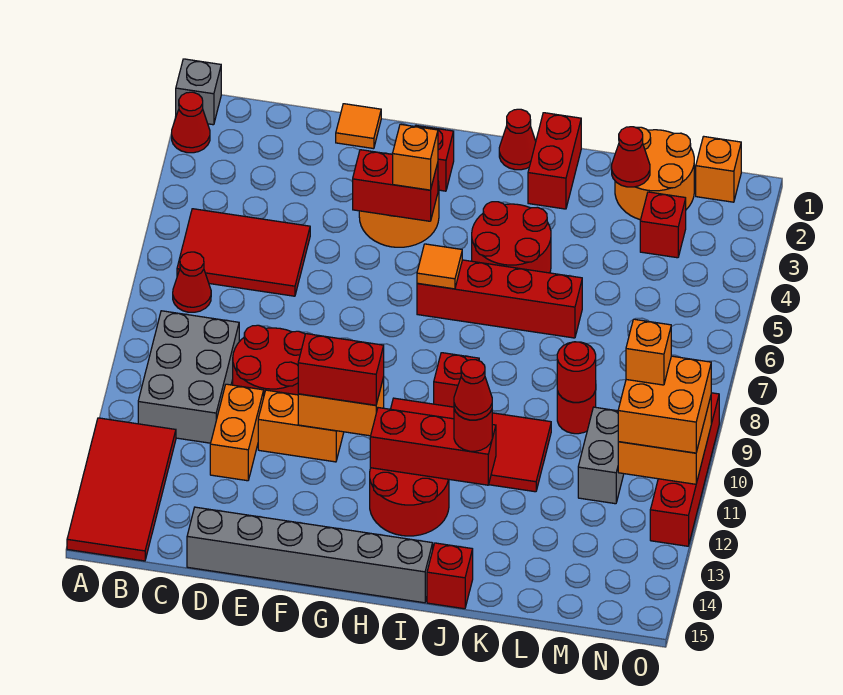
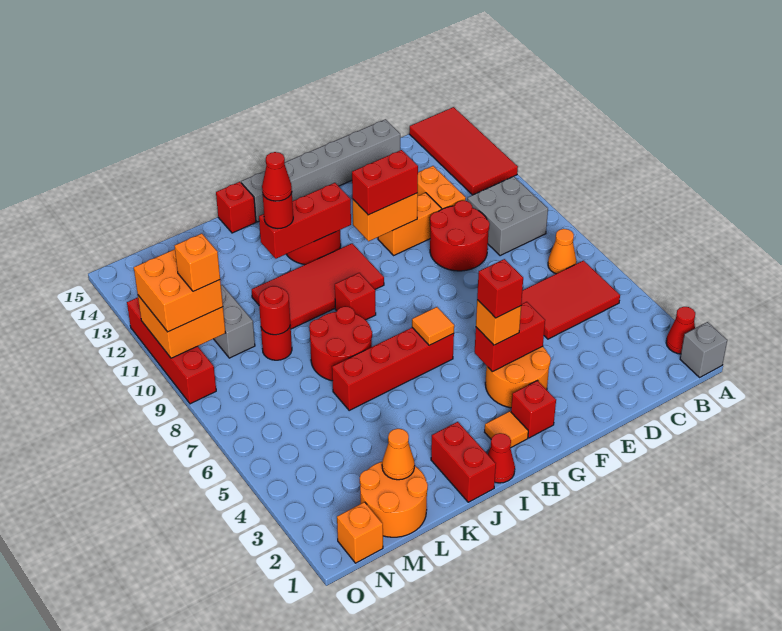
red 1x1 cone [173,252,211,312] -> orange 1x1 cone [548,229,577,274]
grey 2x3 brick [138,311,239,443] -> grey 2x2 brick [468,176,548,256]
orange 1x1 tile [336,104,381,149] -> orange 1x1 tile moved to [485,411,528,448]
red 2x2 round brick [472,202,551,273] -> red 2x2 round brick moved to [309,306,372,381]
red 1x1 cone [612,127,650,187] -> orange 1x1 cone [382,429,415,480]
red 1x1 brick [640,192,686,258] -> red 1x1 brick moved to [477,259,523,318]

